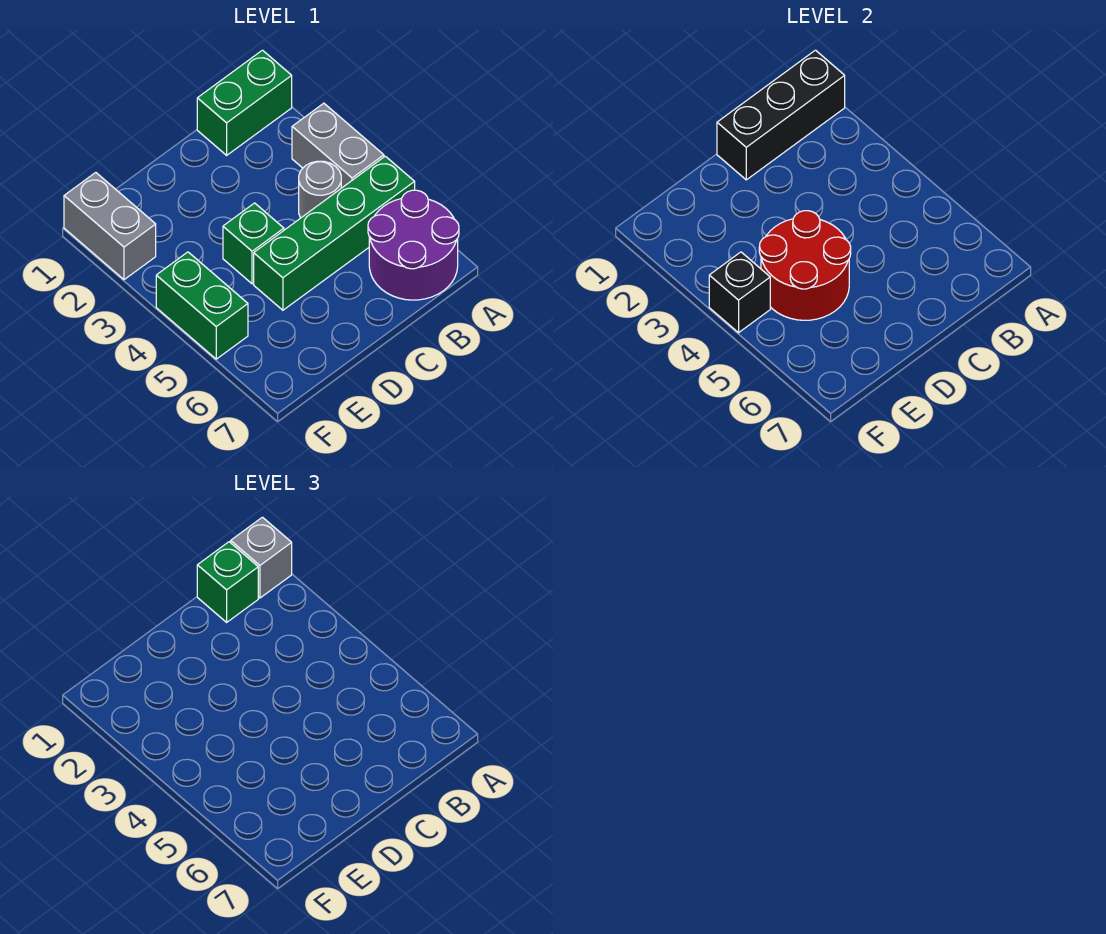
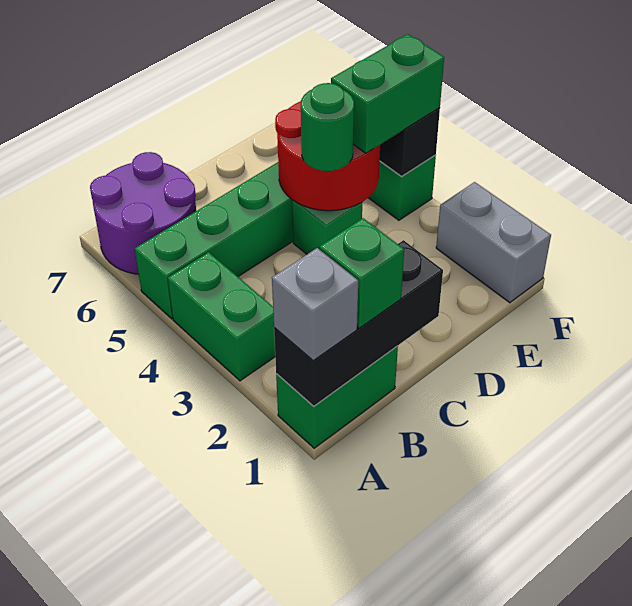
grey 1x2 brick [292,103,384,188] -> green 1x2 brick [168,252,275,381]
grey 1x1 round brick [299,161,341,218] -> none
none -> green 1x1 round brick [301,83,354,171]
none -> green 1x2 brick [331,34,444,153]

